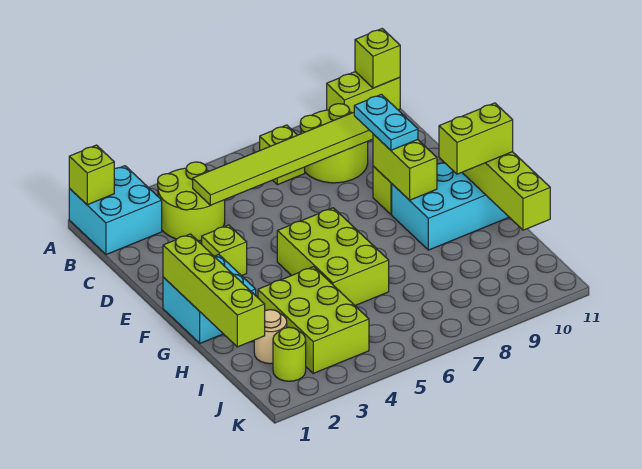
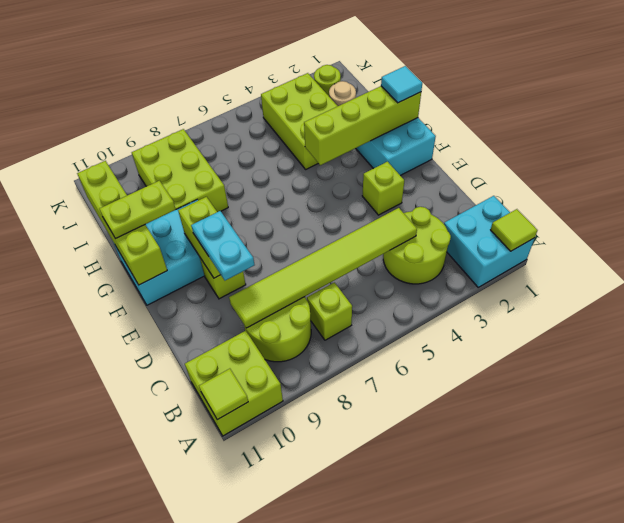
lime 1x1 brick [69,145,114,205] -> lime 1x1 tile [491,209,537,251]
lime 1x2 brick [327,72,400,113] -> lime 2x2 brick [185,330,283,436]
lime 1x1 brick [355,29,400,88] -> lime 1x1 tile [199,369,248,420]
lime 1x4 brick [163,234,265,347] -> lime 1x4 brick turned to [304,86,421,165]
lime 2x3 brick [277,208,389,305] -> lime 2x3 brick moved to [132,129,228,212]
none -> cyan 1x1 tile [381,66,422,103]
lime 1x2 brick [439,103,513,174] -> lime 1x2 plate [99,181,176,239]

